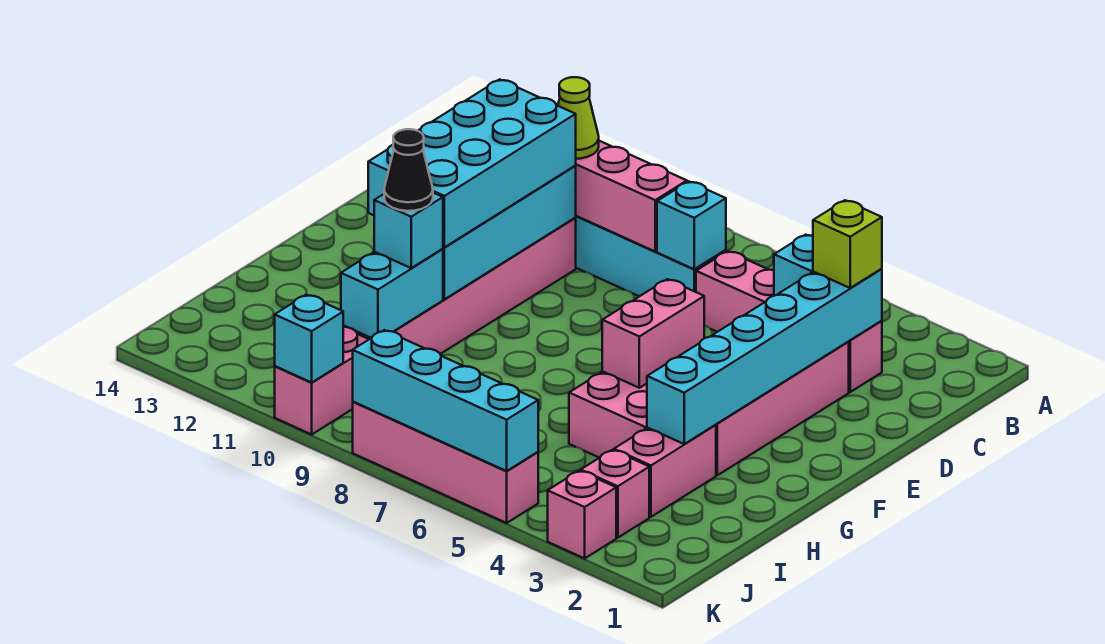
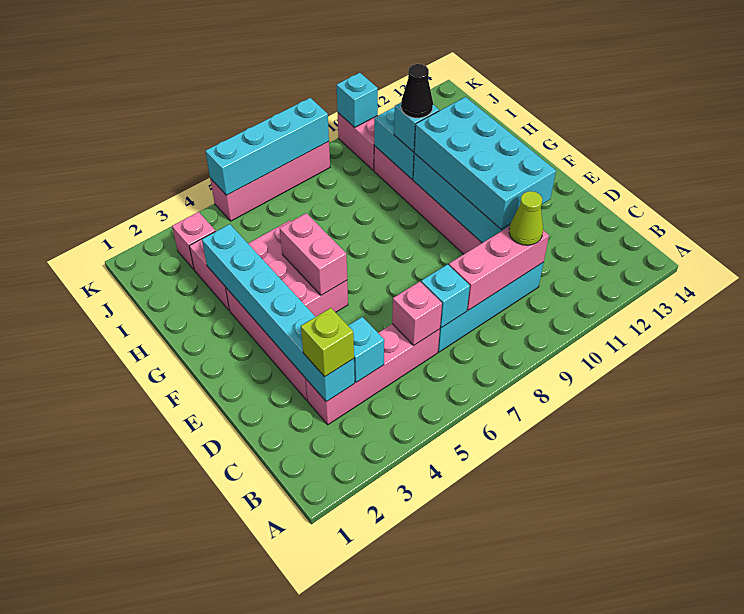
pink 1x1 brick [548,471,616,558] -> pink 1x1 brick moved to [392,282,442,345]

